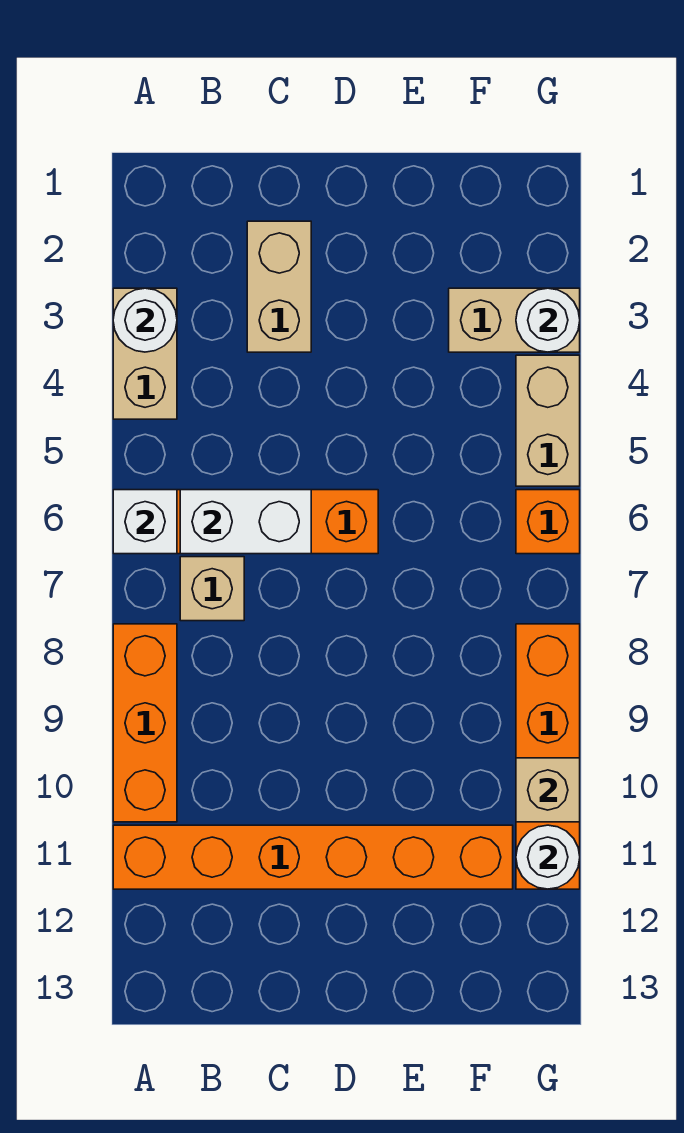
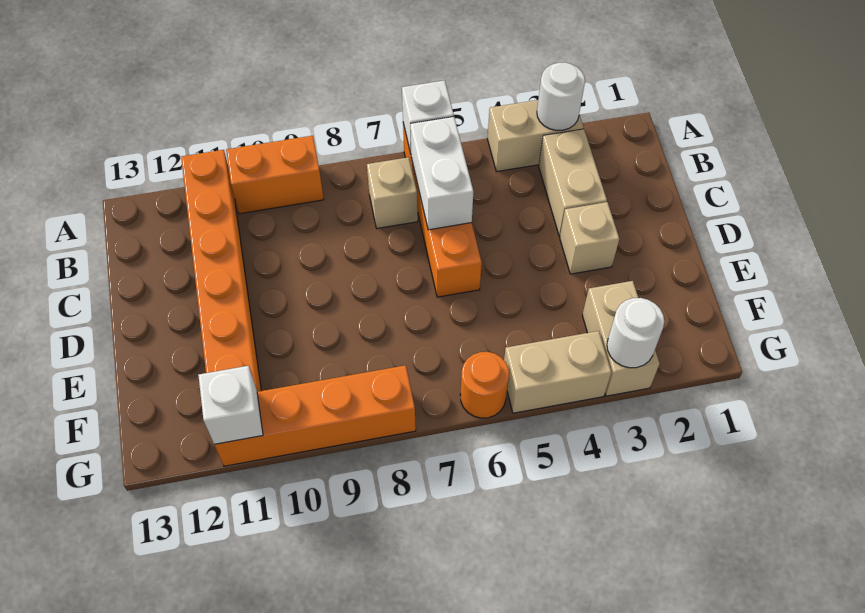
orange 1x3 brick [113,624,177,822] -> orange 1x2 brick [226,136,324,214]
tan 1x2 brick [247,221,311,352] -> tan 1x2 brick turned to [539,129,607,236]
orange 1x1 brick [516,490,580,554] -> orange 1x1 round brick [460,352,509,418]
tan 1x1 brick [516,758,580,822] -> tan 1x1 brick moved to [560,202,619,274]
white 1x1 round brick [516,825,580,889] -> white 1x1 brick [198,366,263,444]

